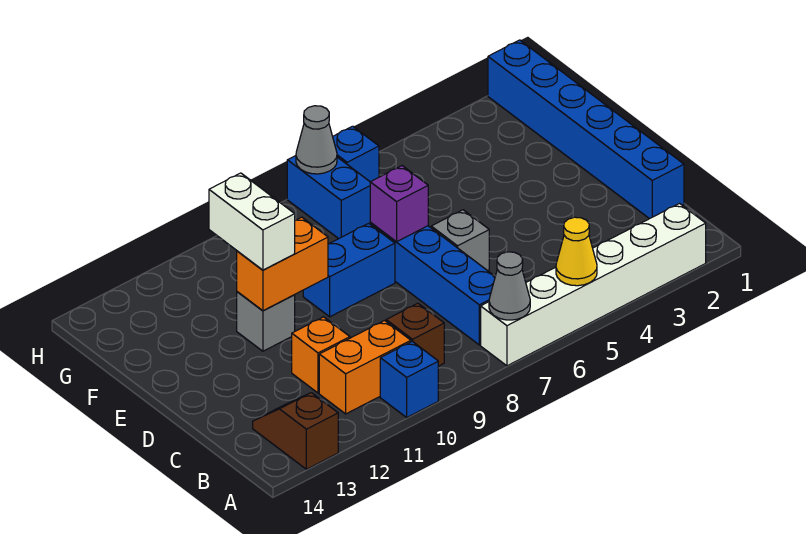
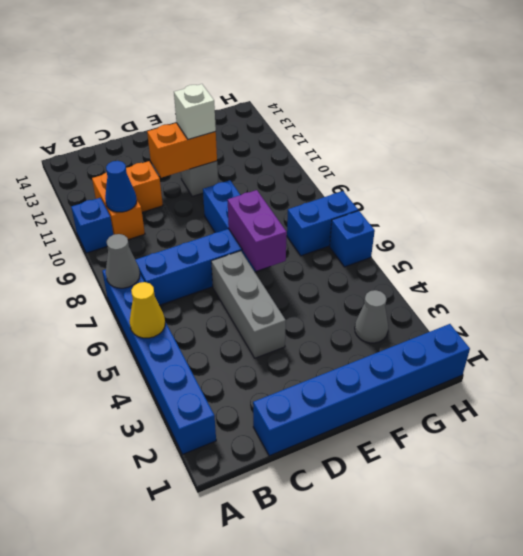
white 1x6 brick [481,204,706,366] -> blue 1x6 brick [102,269,216,454]
brown 1x2 slope [253,393,338,469] -> none
brown 1x1 brick [386,303,444,366] -> none
none -> blue 1x1 cone [105,161,137,212]
grey 1x1 brick [431,210,489,271] -> grey 1x3 brick [211,251,286,358]
purple 1x1 brick [370,166,428,242] -> purple 1x2 brick [228,190,287,271]
orange 1x2 brick [237,217,328,311] -> orange 1x2 brick turned to [147,123,217,178]
white 1x2 brick [209,173,295,270] -> white 1x1 brick [174,84,216,139]
grey 1x1 cone [296,106,337,174] -> grey 1x1 cone moved to [355,290,388,343]

